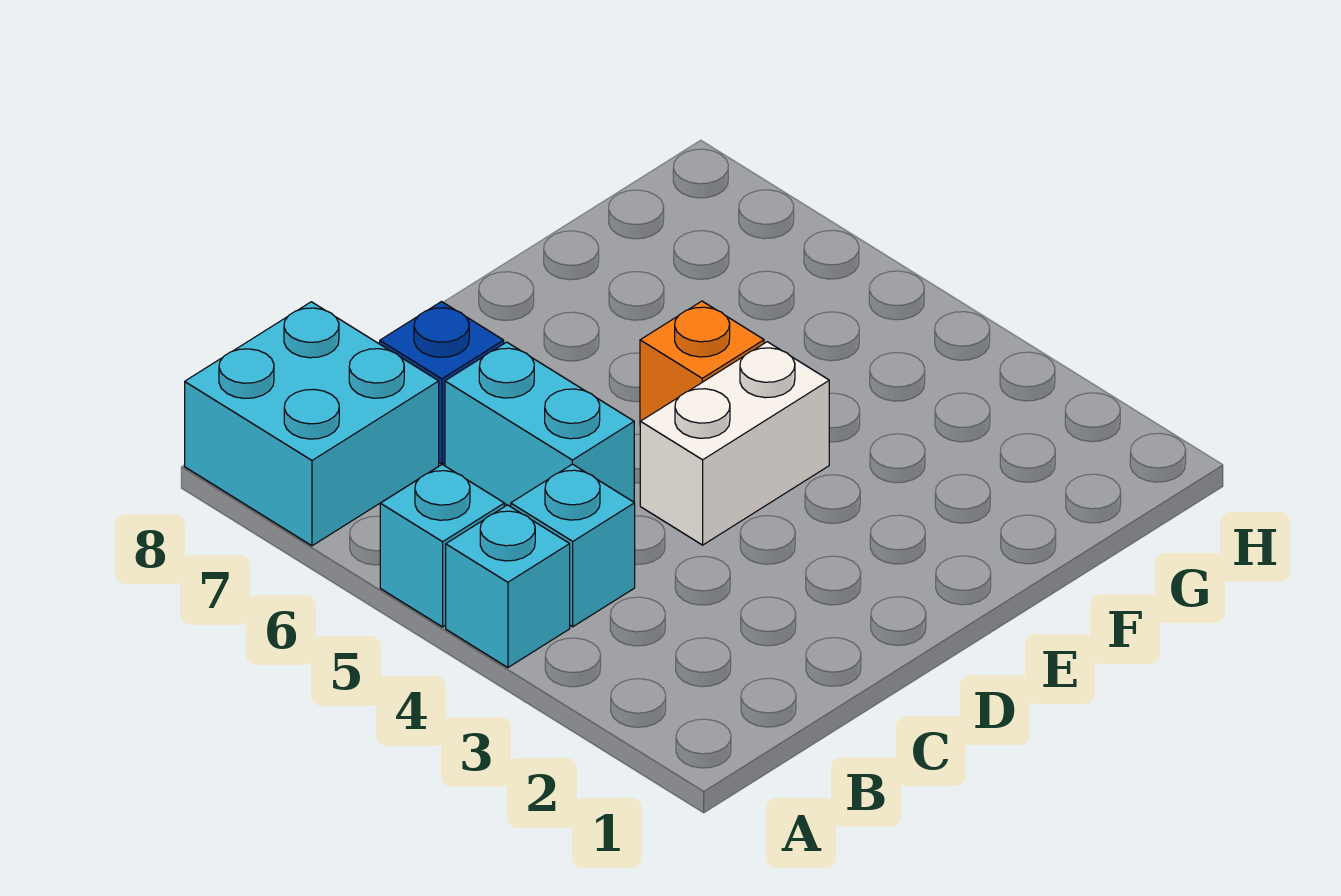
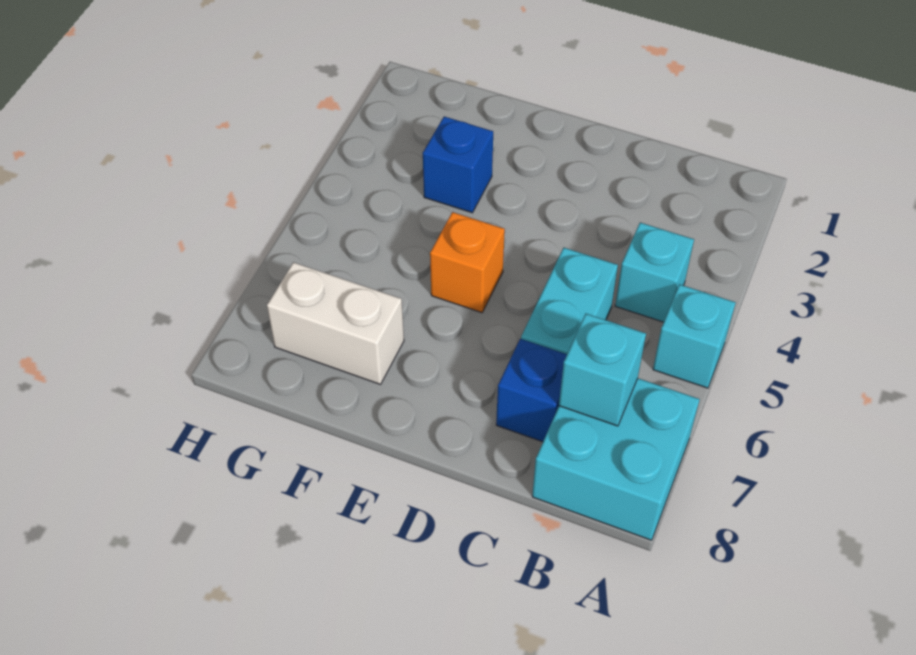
cyan 1x1 brick [446,505,570,668] -> cyan 1x1 brick moved to [559,314,646,426]
white 1x2 brick [640,342,829,545] -> white 1x2 brick moved to [267,262,404,384]
none -> blue 1x1 brick [423,117,493,213]

